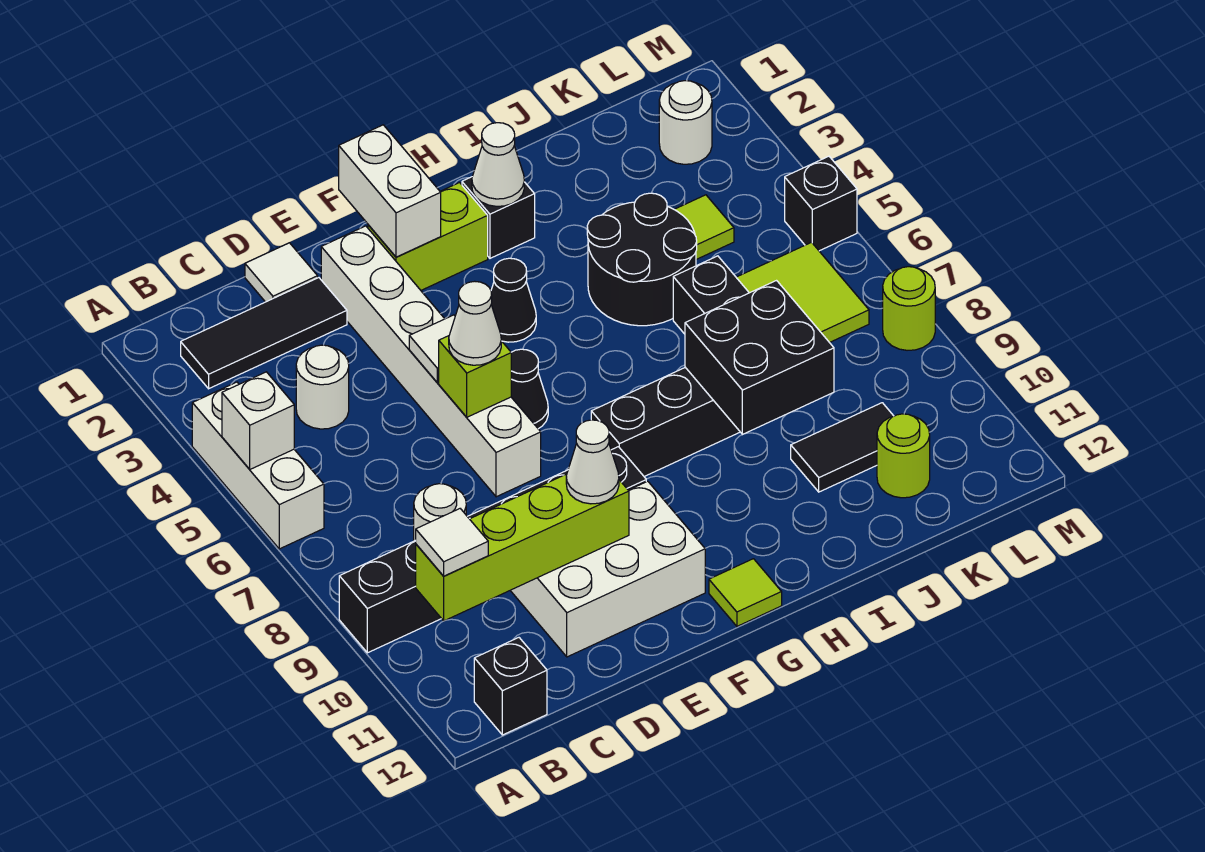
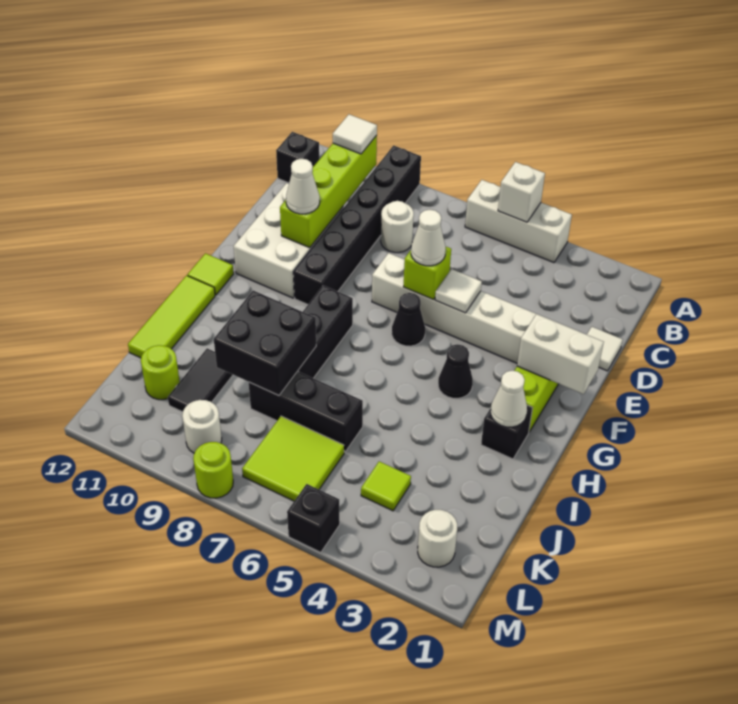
black 1x3 tile [181,278,347,389] -> none
white 1x1 round brick [296,345,349,429] -> white 1x1 round brick moved to [182,400,222,453]
none -> lime 1x3 tile [128,275,215,358]
black 2x2 round brick [587,193,697,326] -> none

